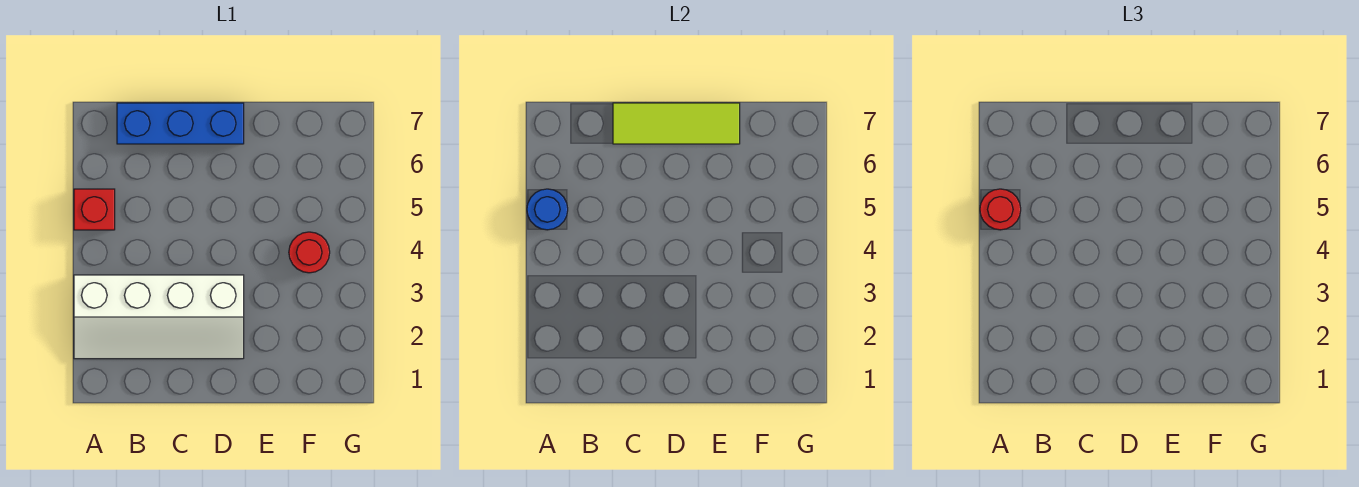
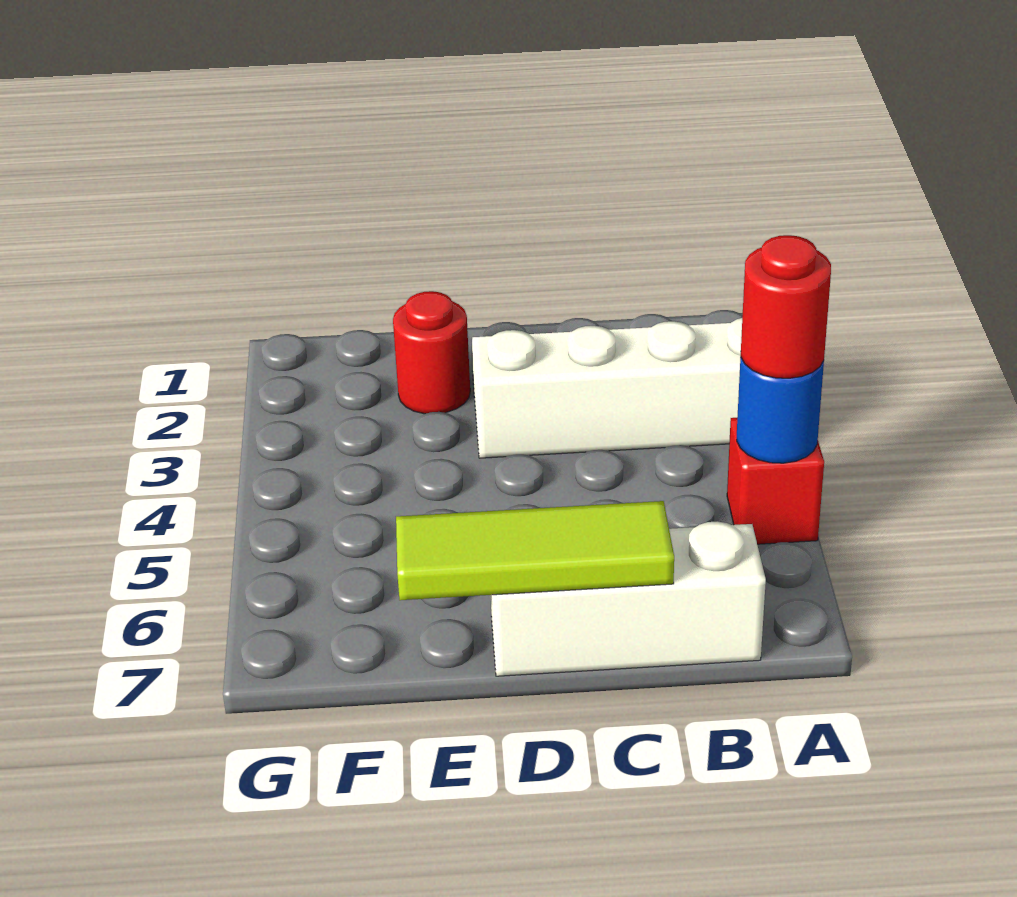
blue 1x3 brick [117,103,244,144] -> white 1x3 brick [491,521,766,676]
red 1x1 round brick [289,232,330,273] -> red 1x1 round brick moved to [393,291,470,414]

